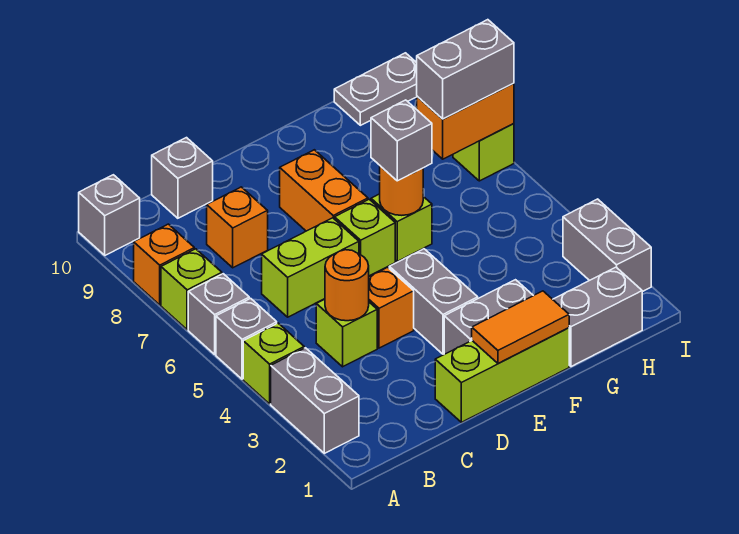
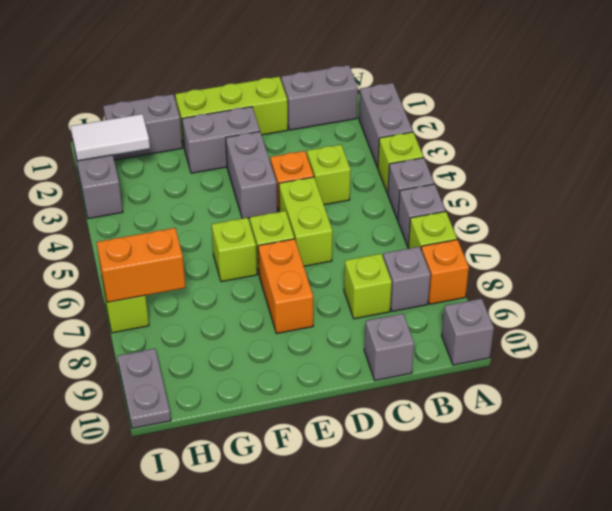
orange 1x1 round brick [325,250,369,321] -> none
lime 1x2 brick [262,218,359,317] -> lime 1x2 brick turned to [279,177,333,266]
orange 1x1 brick [207,187,268,268] -> lime 1x1 brick [344,254,392,319]
orange 1x2 tile [472,291,569,364] -> none
orange 1x1 round brick [380,166,423,215] -> none
grey 1x1 brick [371,100,432,181] -> grey 1x1 brick moved to [383,247,430,311]
none -> white 1x2 tile [71,114,150,161]
grey 1x2 brick [417,20,514,119] -> grey 1x2 brick moved to [281,65,358,130]
grey 1x2 plate [334,53,417,125] -> grey 1x2 plate turned to [117,349,171,429]

